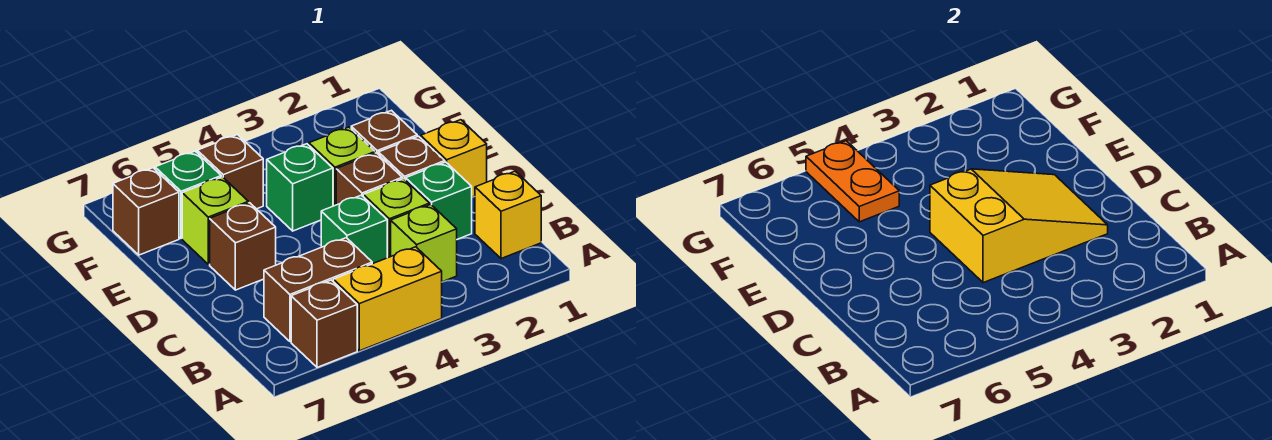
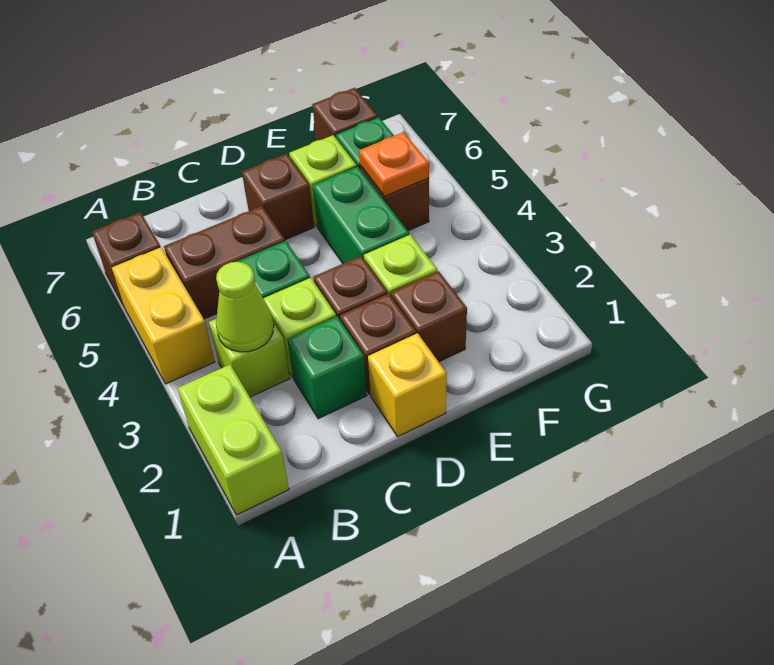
none -> lime 1x2 brick [177,365,289,515]
yellow 1x1 brick [475,171,541,259] -> none
none -> lime 1x1 cone [216,262,274,352]
brown 1x2 brick [264,238,372,342] -> brown 1x2 brick turned to [164,206,285,319]
yellow 2x3 slope [930,169,1108,283] -> none
green 1x1 brick [267,144,333,231] -> green 1x2 brick [313,167,409,263]
orange 1x2 plate [806,141,899,222] -> orange 1x1 plate [359,132,429,196]

